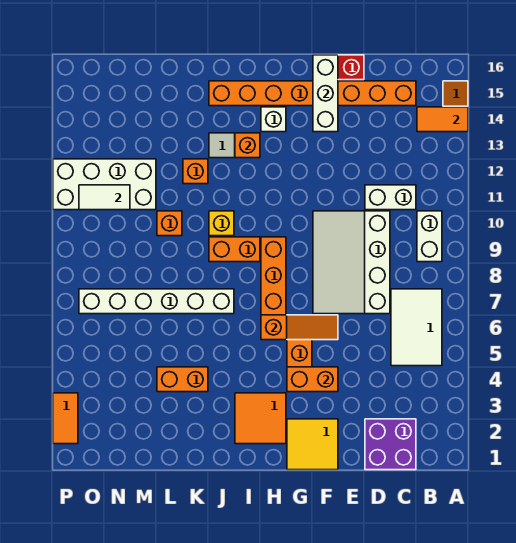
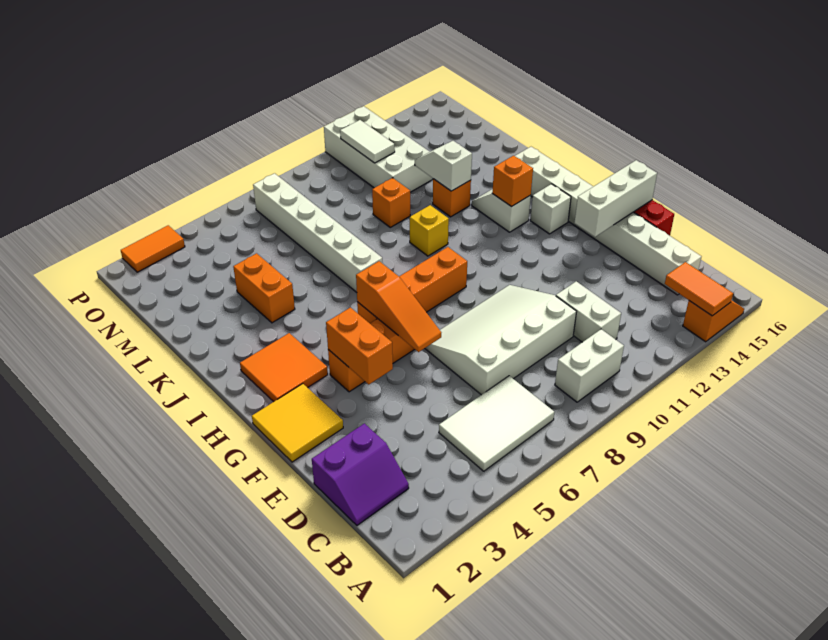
purple 2x2 brick [365,419,416,470] -> purple 2x2 slope [312,423,409,525]
orange 1x8 brick [209,81,416,106] -> white 1x8 brick [515,147,701,295]
orange 1x2 brick [209,237,260,262] -> none
none -> white 1x2 slope [415,141,472,191]

